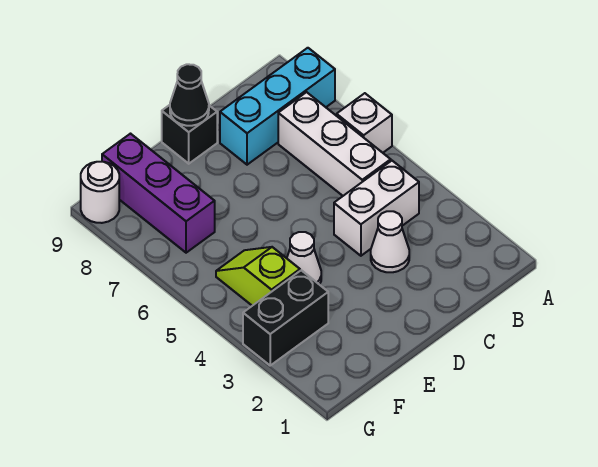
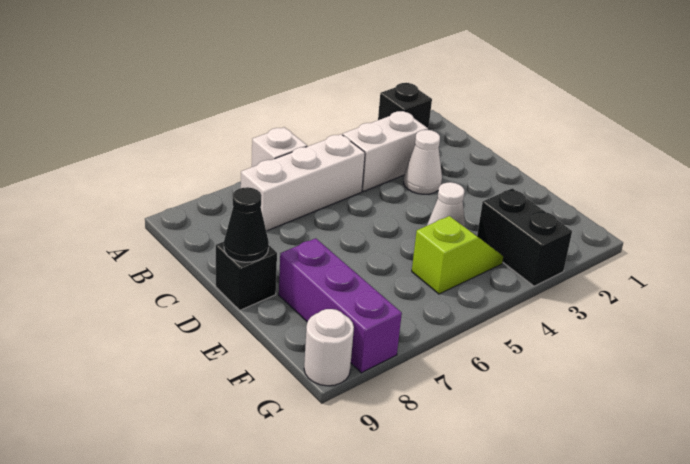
none -> black 1x1 brick [378,83,432,129]
cyan 1x3 brick [220,48,335,165] -> none
white 1x2 brick [334,161,419,256] -> white 1x2 brick turned to [343,111,428,192]
lime 1x2 slope [216,247,300,306] -> lime 1x2 slope turned to [412,216,504,294]
purple 1x3 brick [102,134,215,253] -> purple 1x3 brick turned to [279,238,402,373]

